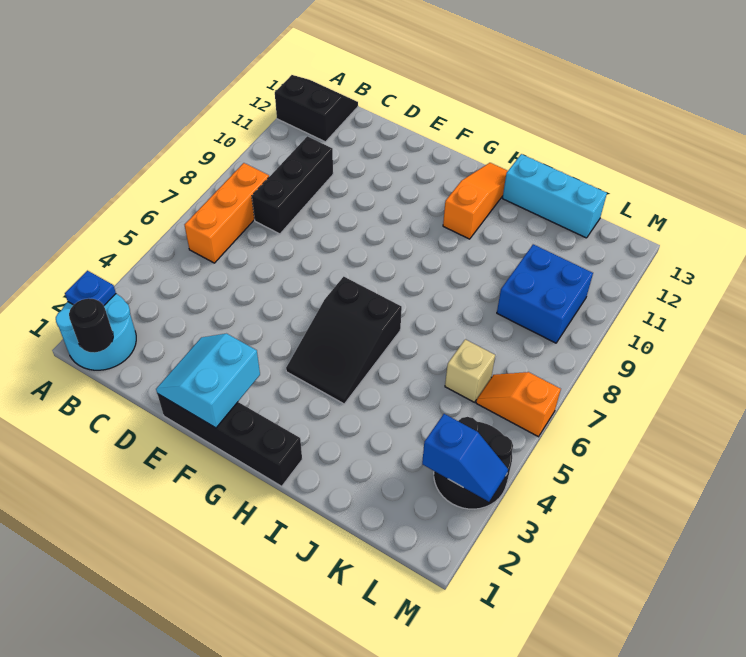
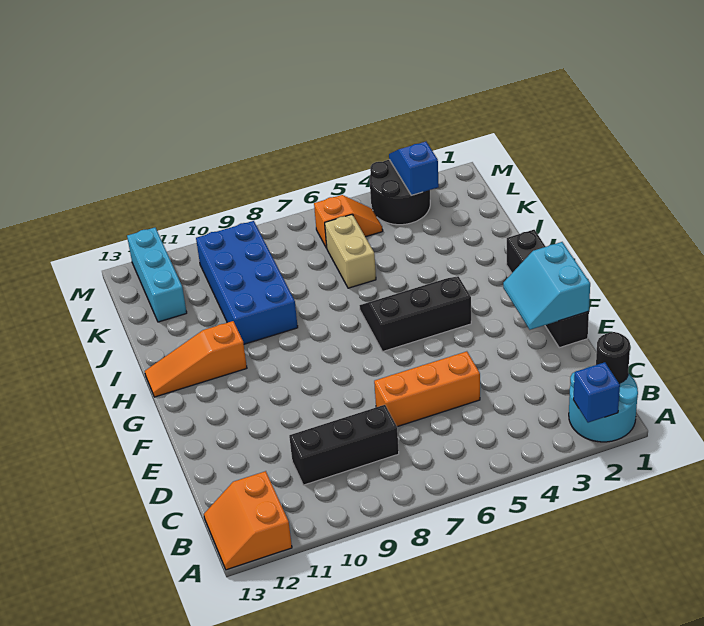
blue 1x1 plate [65,271,116,305] -> blue 1x1 brick [573,362,620,423]
black 2x2 slope [275,75,358,142] -> orange 2x2 slope [204,471,292,570]
orange 1x3 brick [184,163,269,263] -> orange 1x3 brick moved to [374,351,480,427]
cyan 2x2 slope [156,334,260,428] -> cyan 2x2 slope turned to [503,242,590,330]
black 2x3 slope [286,277,402,404] -> black 2x3 slope turned to [359,276,471,352]
cyan 1x3 brick [502,154,607,238] -> cyan 1x3 brick moved to [127,228,187,322]
tan 1x1 brick [445,339,495,402] -> tan 1x2 brick [325,215,376,288]
blue 2x2 brick [497,244,593,343] -> blue 2x4 brick [196,221,298,344]
orange 1x2 slope [476,372,561,437] -> orange 1x2 slope turned to [314,195,383,248]

